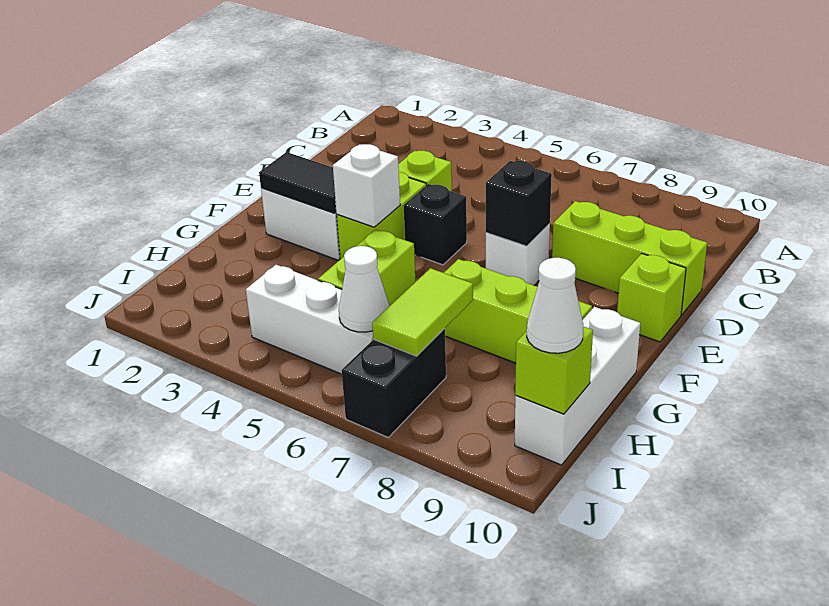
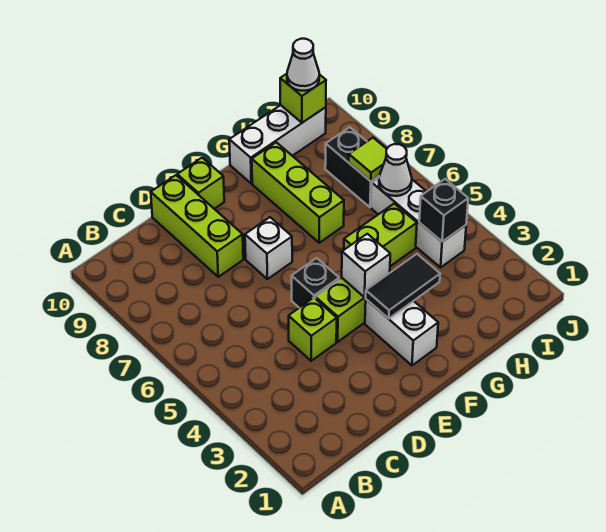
black 1x1 brick [486,161,552,246] -> black 1x1 brick moved to [419,179,468,242]
black 1x2 tile [259,152,336,213] -> black 1x2 tile turned to [366,254,440,319]
lime 1x2 tile [372,268,473,356] -> lime 1x1 tile [349,138,386,181]
black 1x2 brick [342,328,446,437] -> black 1x2 brick turned to [325,127,379,207]

